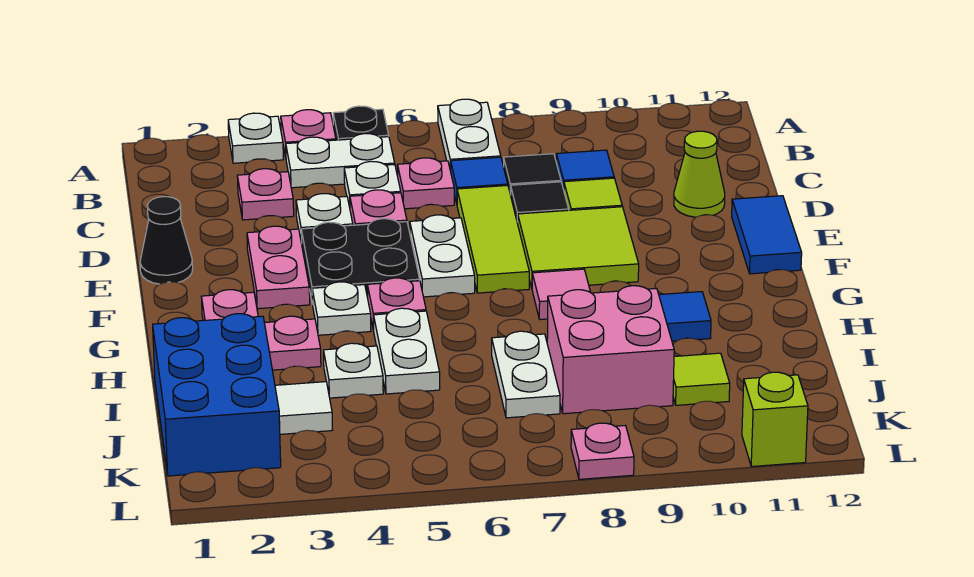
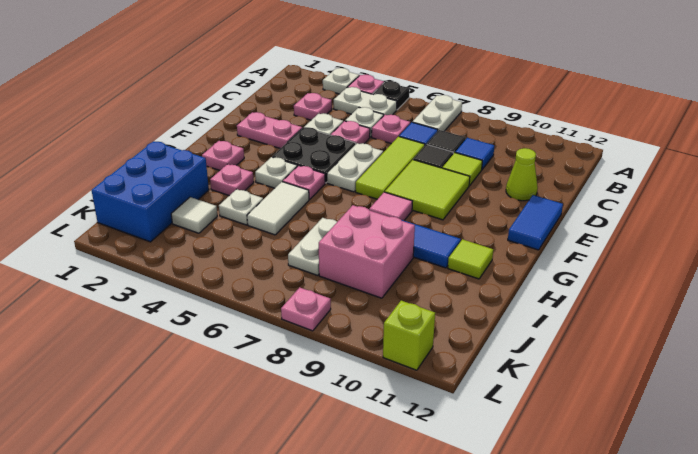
black 1x1 cone [140,197,193,284] -> none
pink 1x2 plate [247,226,310,309] -> pink 1x2 plate turned to [237,112,302,149]
white 1x2 plate [374,308,440,394] -> white 1x2 tile [247,182,309,235]
lime 1x1 tile [673,353,730,405] -> lime 1x1 tile moved to [448,239,493,279]

